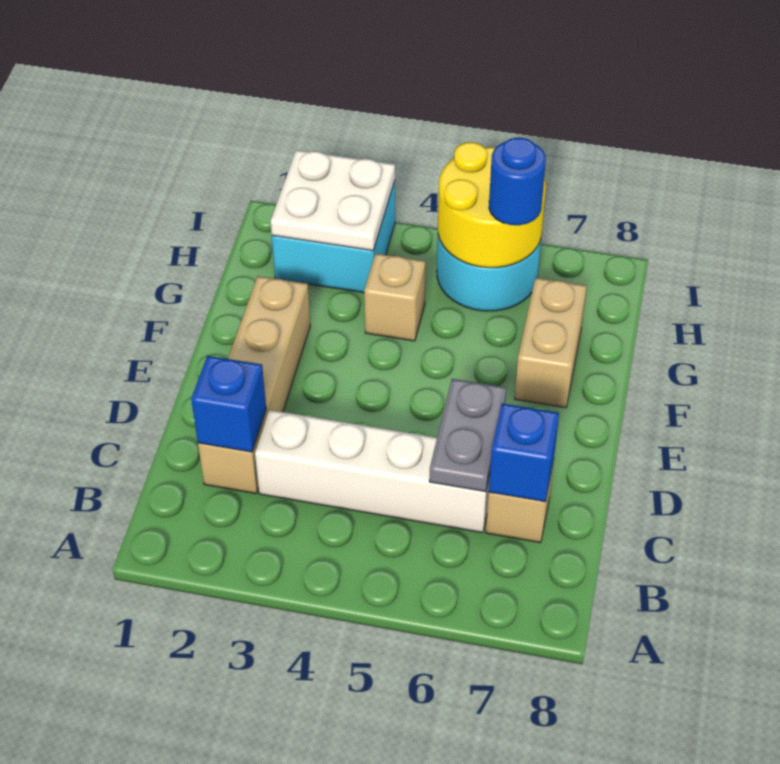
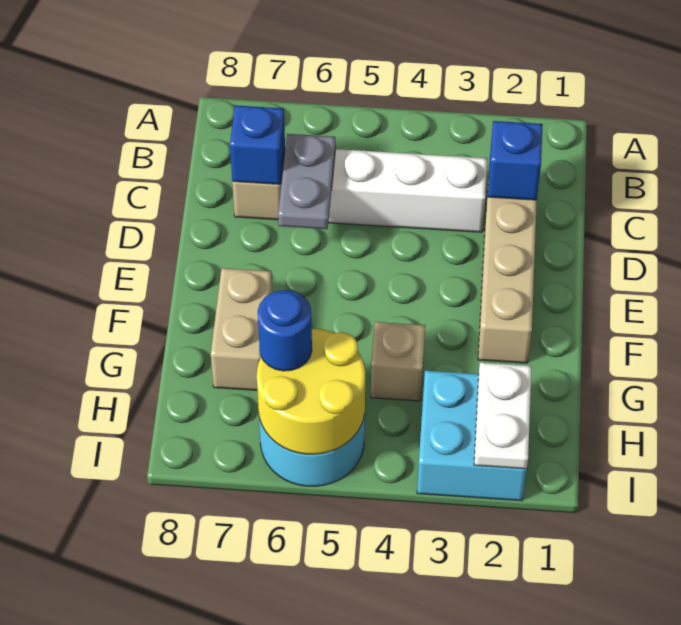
white 2x2 plate [271,150,395,251] -> white 1x2 plate [474,363,532,469]

